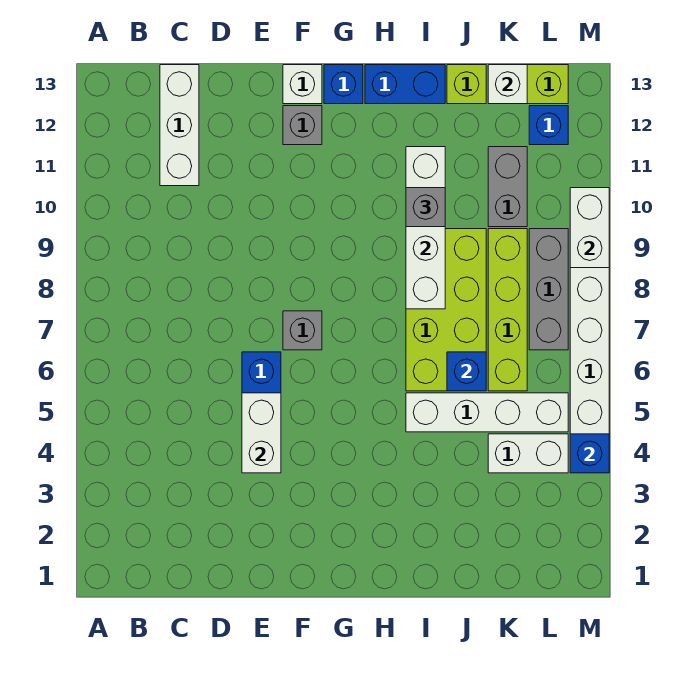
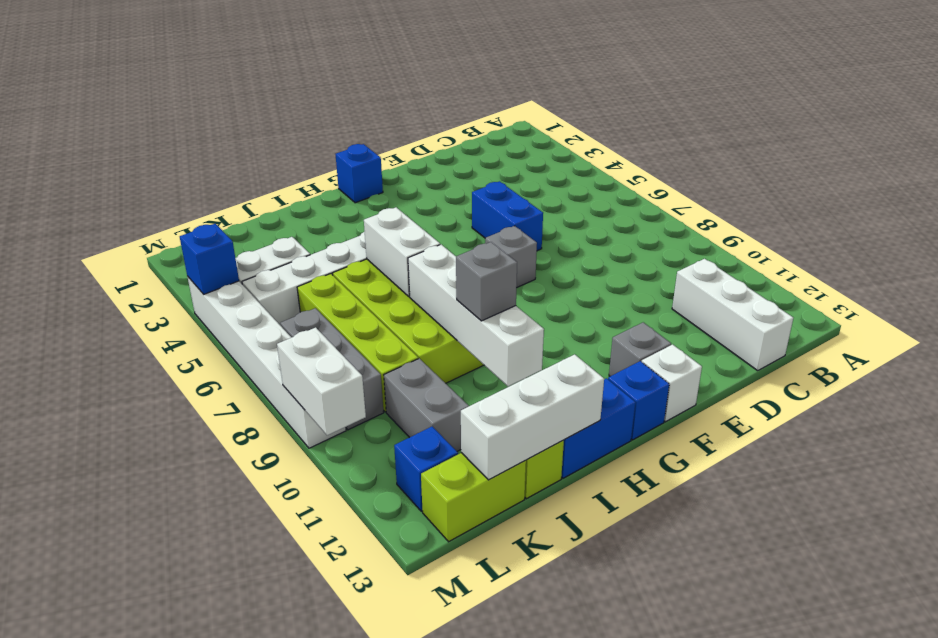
white 1x2 brick [242,393,281,473] -> white 1x2 brick moved to [364,207,440,296]
blue 1x1 brick [447,352,486,391] -> blue 1x1 brick moved to [335,144,383,203]
white 1x1 brick [488,65,527,104] -> white 1x3 brick [461,354,604,480]

